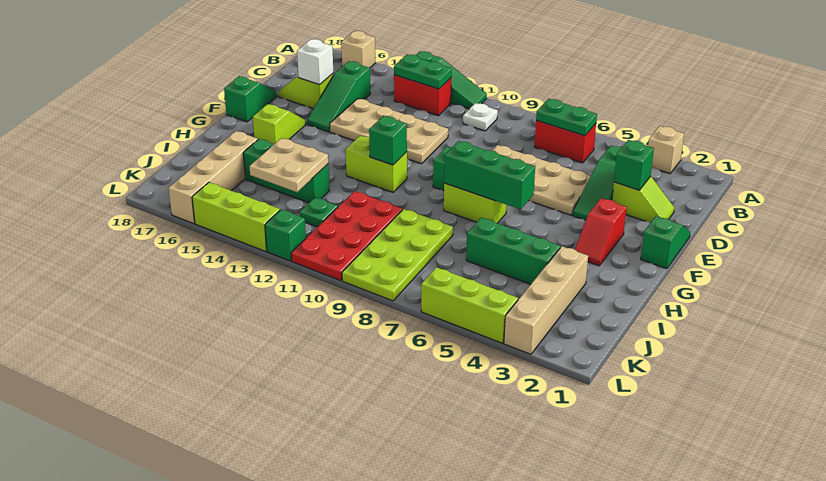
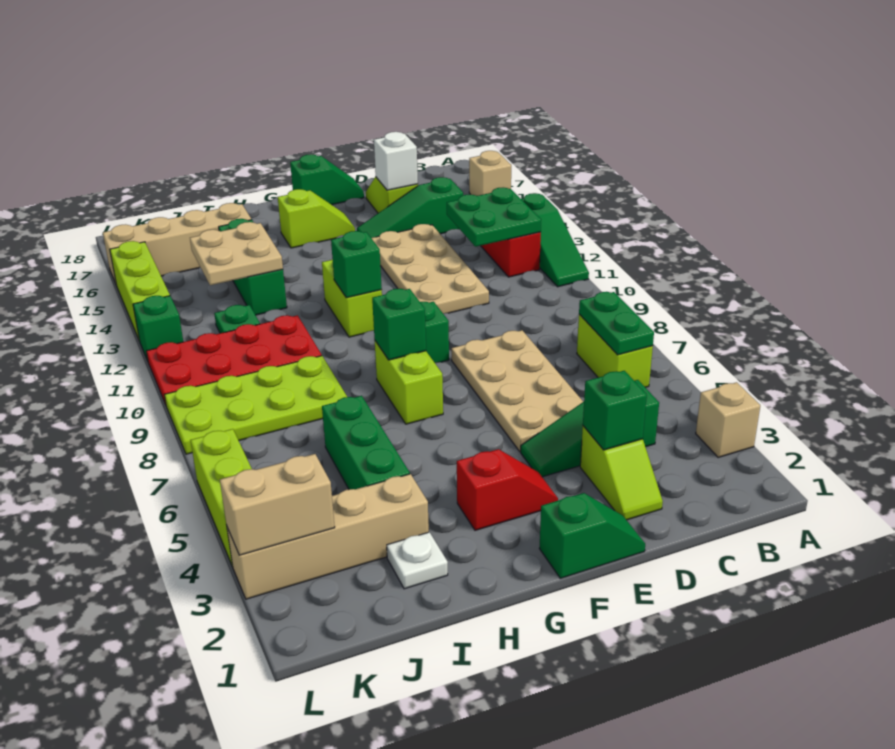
red 1x2 brick [534,120,596,163] -> lime 1x2 brick [577,314,653,387]
white 1x1 plate [463,103,498,131] -> white 1x1 plate moved to [387,532,448,589]
green 1x2 plate [394,55,452,89] -> green 2x2 plate [447,187,541,247]
red 1x2 slope [575,198,627,266] -> red 1x2 slope turned to [457,449,558,530]
green 1x3 brick [444,141,535,209] -> green 1x1 brick [372,289,426,360]
none -> tan 1x2 brick [220,454,335,555]

